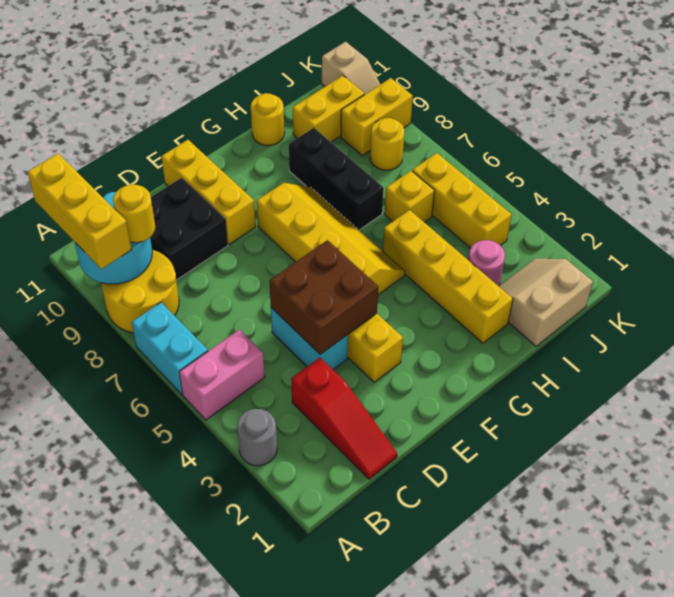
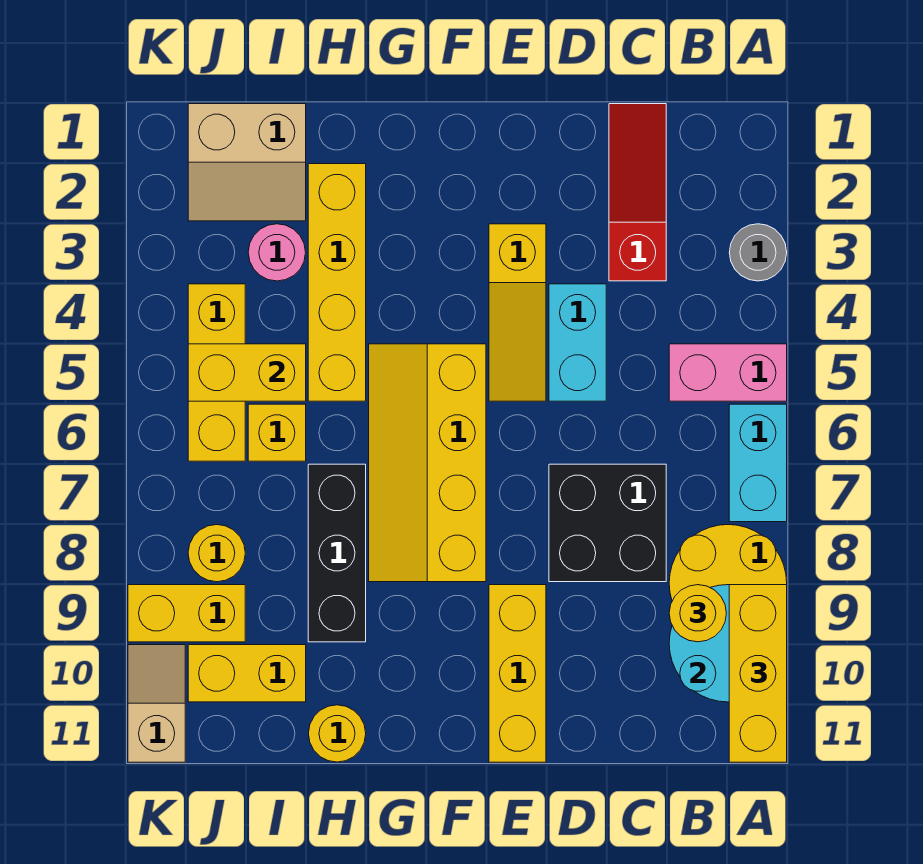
black 2x2 brick [150,178,228,280] -> black 2x2 brick moved to [549,464,666,582]
brown 2x2 brick [269,240,378,354] -> none
none -> yellow 1x2 brick [188,344,306,401]

